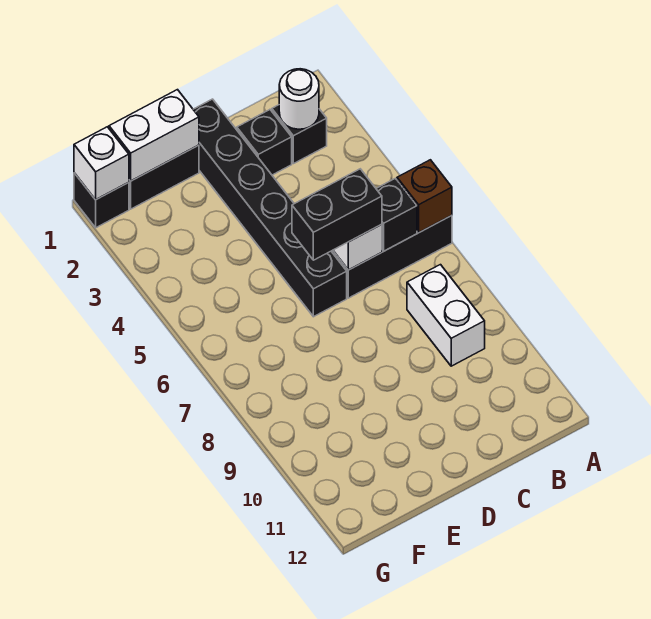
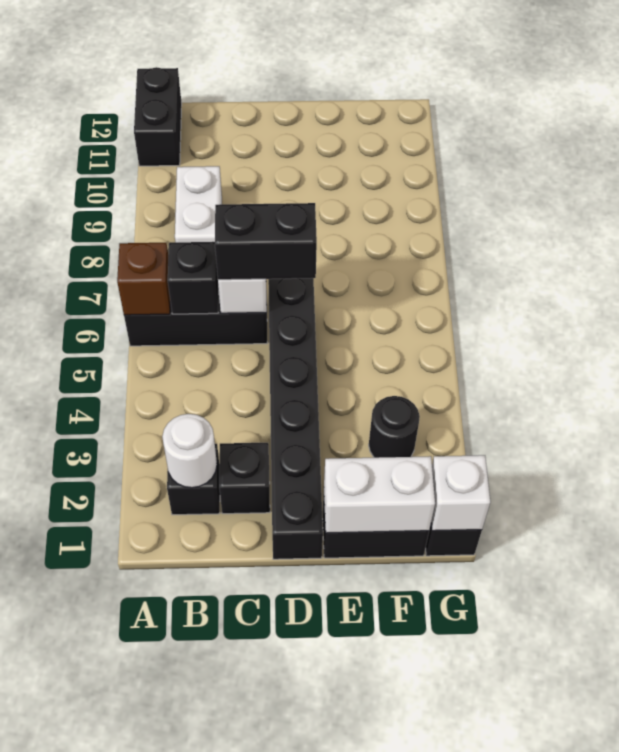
none -> black 1x2 brick [134,67,182,166]
none -> black 1x1 round brick [369,396,420,458]

